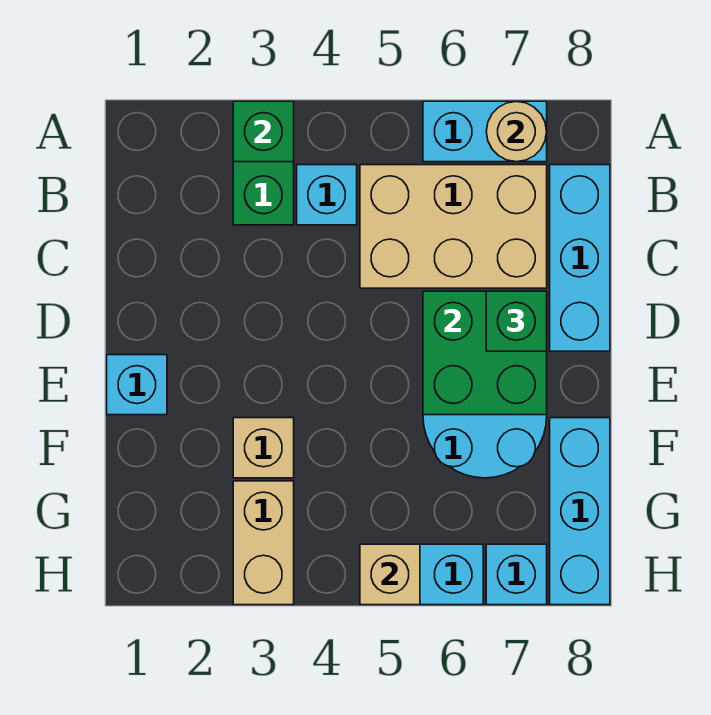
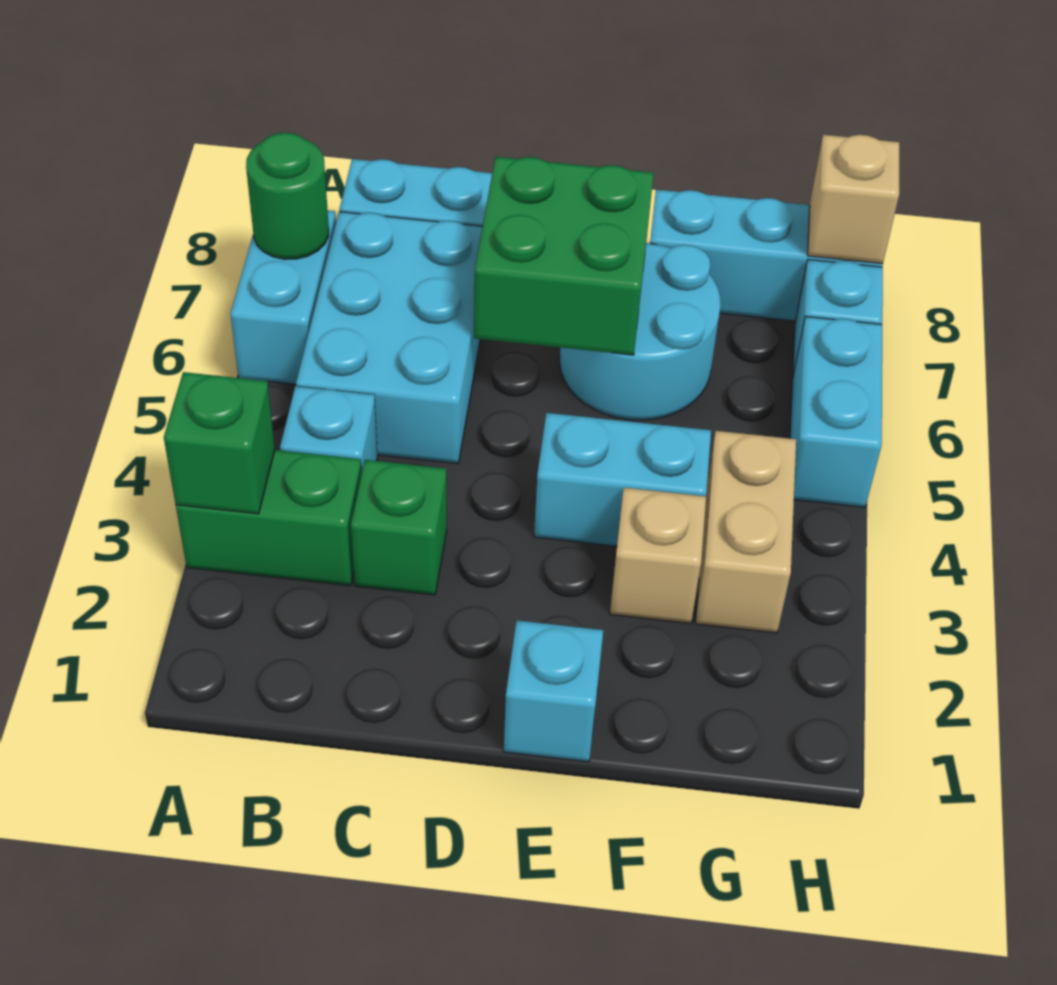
tan 1x1 round brick [486,101,547,162] -> green 1x1 round brick [246,133,329,259]
tan 2x3 brick [360,165,547,288] -> cyan 2x3 brick [296,212,482,464]
green 1x1 brick [486,291,547,351] -> green 1x1 brick moved to [351,460,447,595]
none -> cyan 1x2 brick [534,413,711,546]
tan 1x2 brick [233,481,294,605] -> tan 1x2 brick turned to [695,431,796,633]
tan 1x1 brick [360,544,420,605] -> tan 1x1 brick moved to [808,135,899,264]

